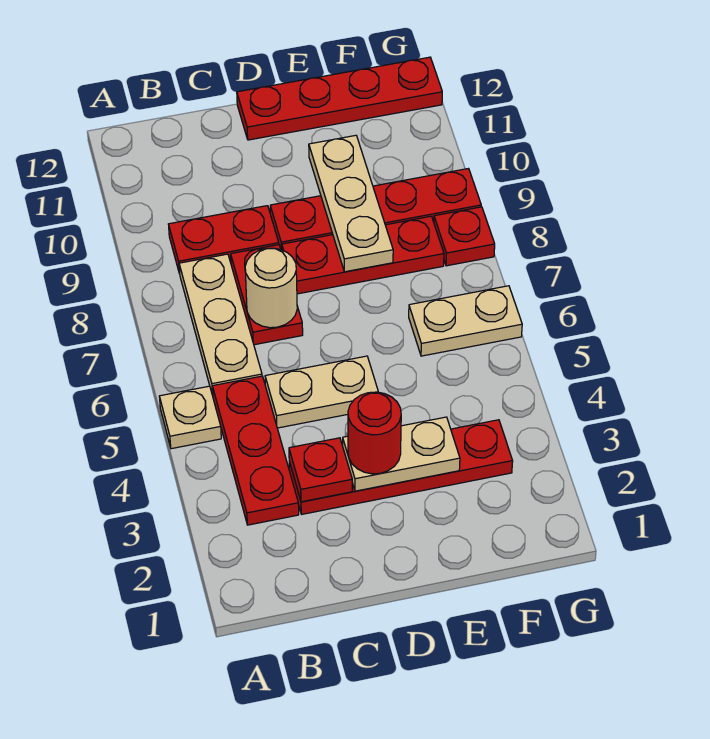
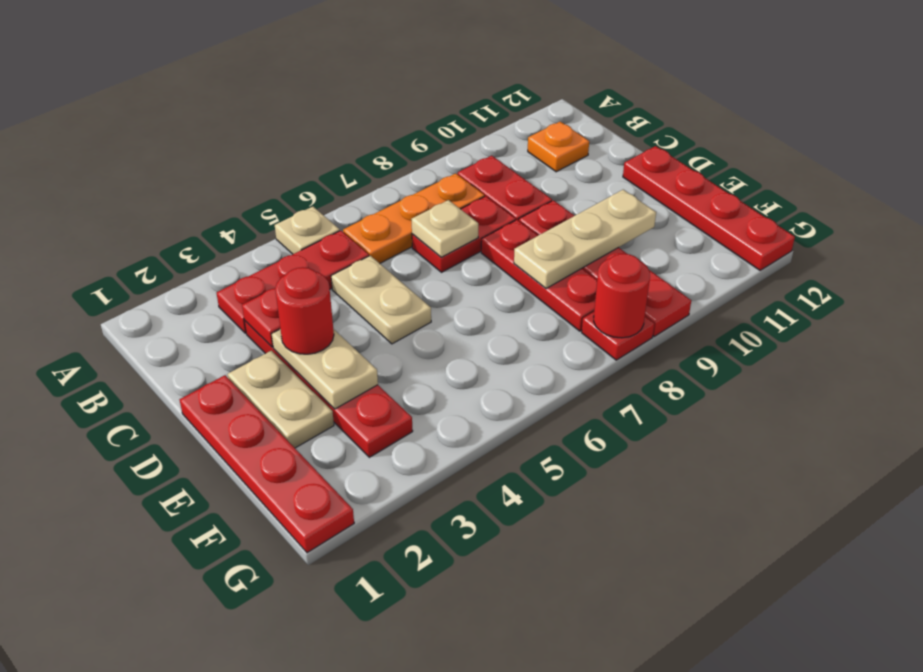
tan 1x3 plate [179,254,262,396] -> orange 1x3 plate [343,173,484,263]
none -> orange 1x1 plate [528,122,589,172]
tan 1x1 round brick [245,248,297,328] -> tan 1x1 plate [412,200,478,257]
none -> red 1x4 plate [179,375,354,553]
tan 1x2 plate [409,286,522,356] -> tan 1x2 plate moved to [227,351,334,448]
none -> red 1x1 round brick [594,254,650,338]

